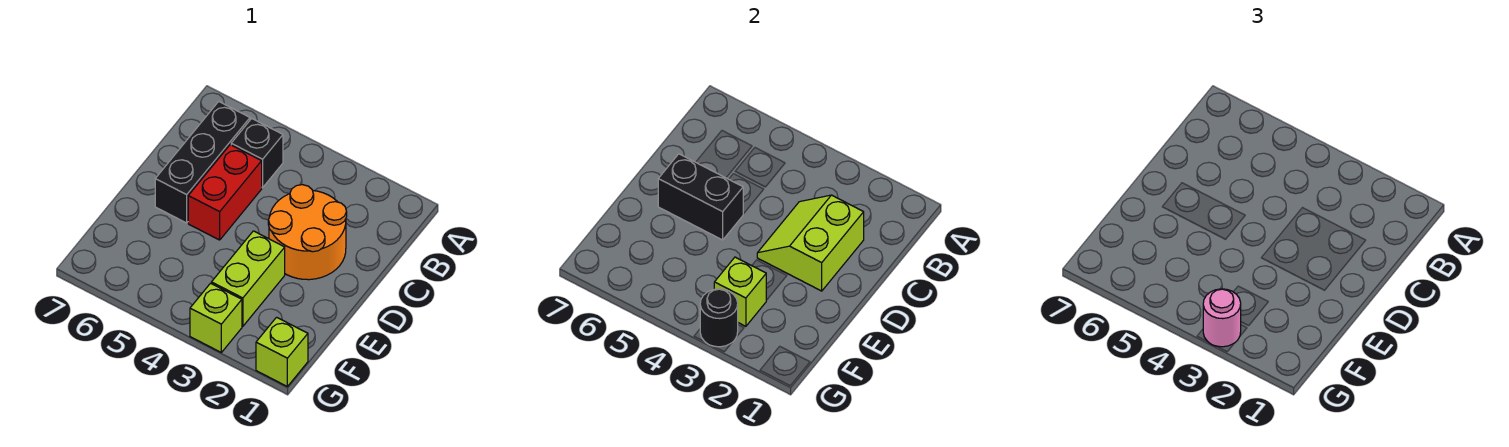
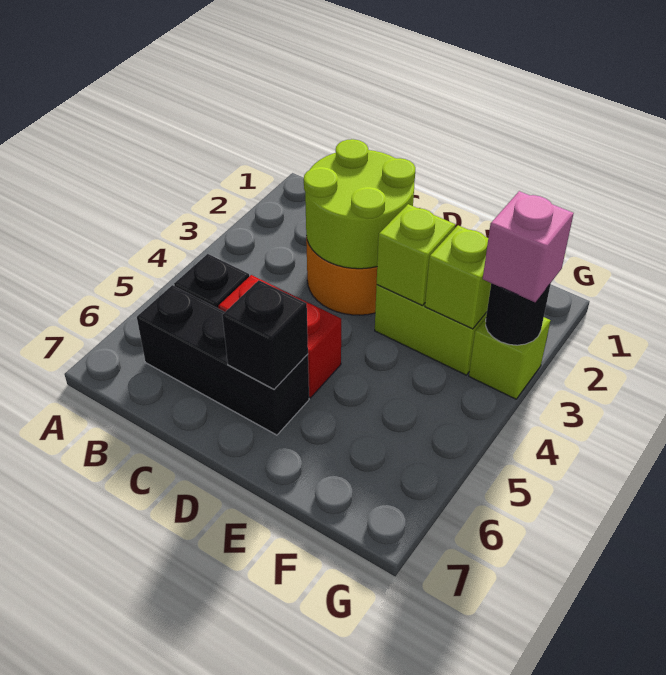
lime 2x2 slope [757,195,864,291] -> lime 2x2 round brick [304,139,415,269]
black 1x2 brick [658,154,743,240] -> black 1x1 brick [222,280,308,389]
lime 1x1 brick [256,317,308,386] -> lime 1x1 brick moved to [377,204,455,306]
pink 1x1 round brick [1203,289,1241,347] -> pink 1x1 brick [483,191,574,302]

